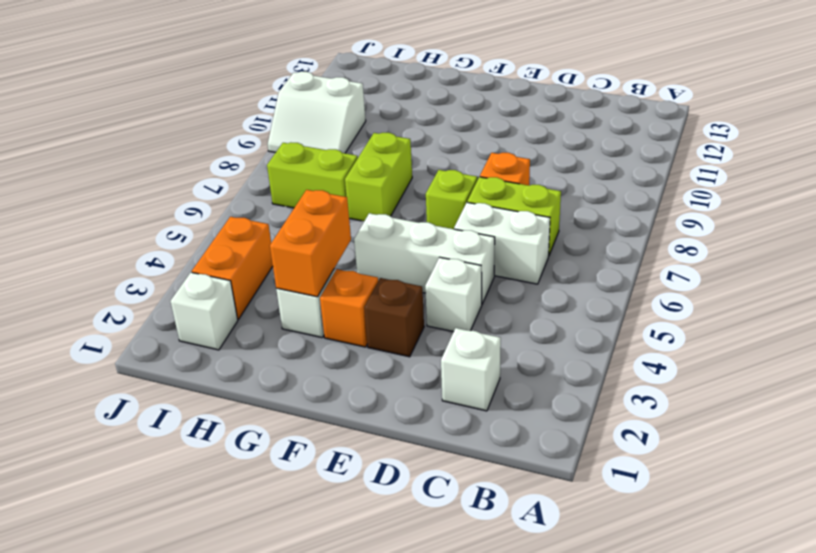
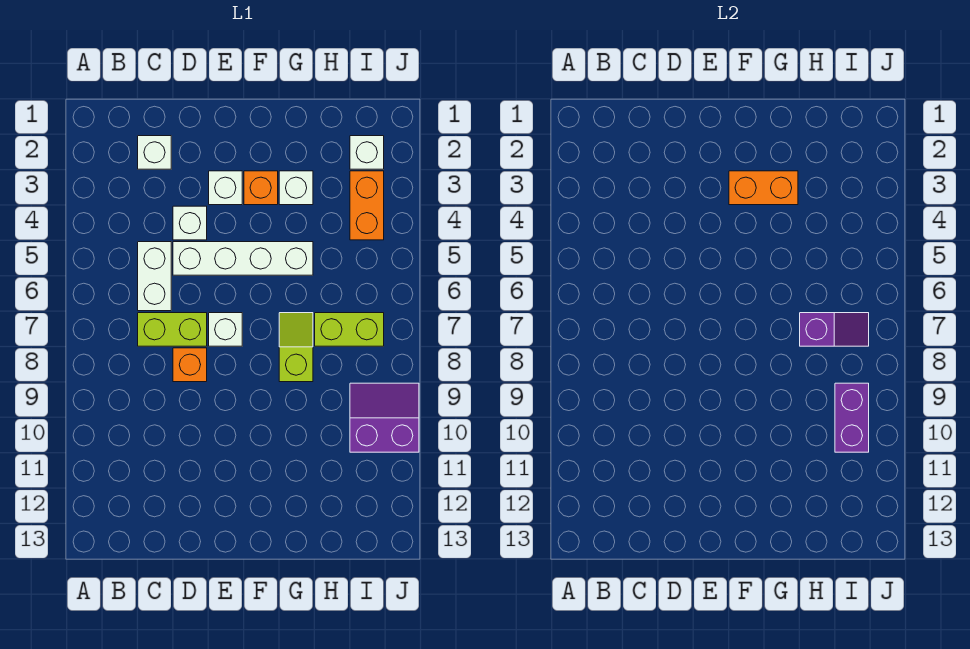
white 1x2 brick [454,202,550,284] -> white 1x2 brick turned to [138,242,171,311]
white 1x3 brick [354,213,495,304] -> white 1x4 brick [173,242,313,275]
brown 1x1 brick [364,278,424,357] -> white 1x1 brick [209,171,242,205]
lime 1x1 brick [426,170,477,229] -> white 1x1 brick [209,313,242,346]
orange 1x2 brick [270,190,351,297] -> orange 1x2 brick turned to [729,171,798,205]
lime 1x2 brick [345,133,412,221] -> lime 1x2 slope [279,313,313,382]
none -> purple 1x2 slope [800,313,869,346]
white 2x2 slope [268,72,366,153] -> purple 2x2 slope [350,383,419,452]
none -> purple 1x2 brick [835,383,869,452]

